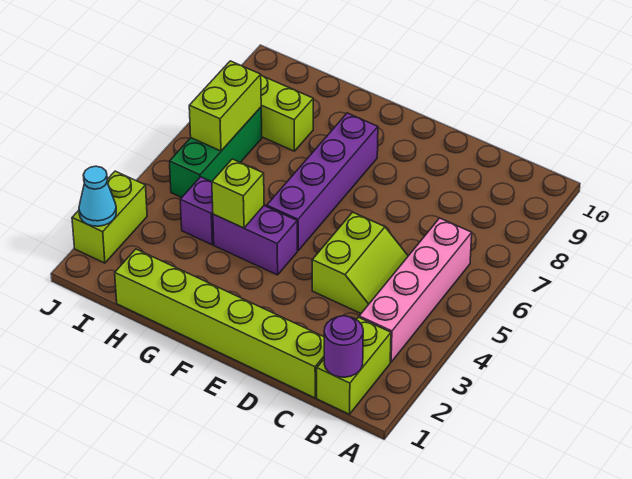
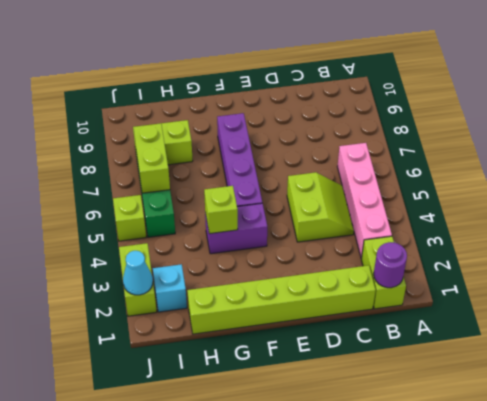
purple 1x1 brick [180,177,214,245] -> none
none -> cyan 1x1 brick [153,264,187,312]
none -> lime 1x1 brick [113,195,146,241]

